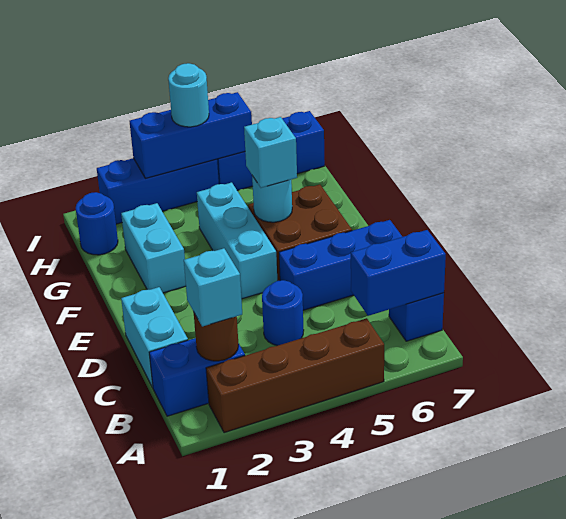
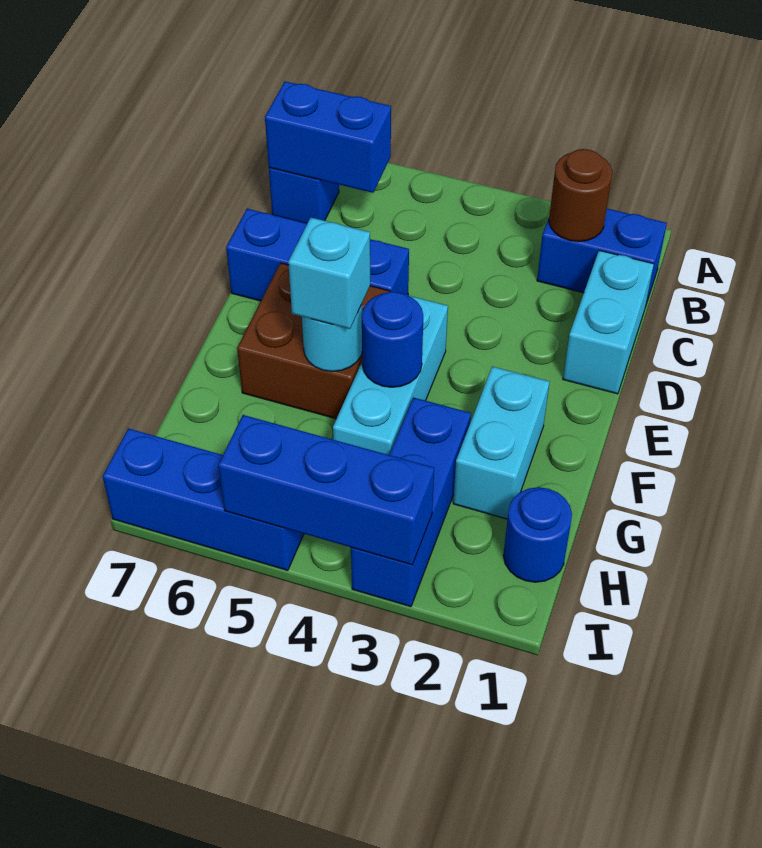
brown 1x4 brick [206,318,384,433] -> none
cyan 1x1 brick [184,248,242,327] -> none
blue 1x1 round brick [262,280,304,346] -> blue 1x1 round brick moved to [362,292,423,387]
blue 1x3 brick [97,158,219,224] -> blue 1x3 brick turned to [351,397,471,607]
cyan 1x1 round brick [168,63,209,127] -> none

